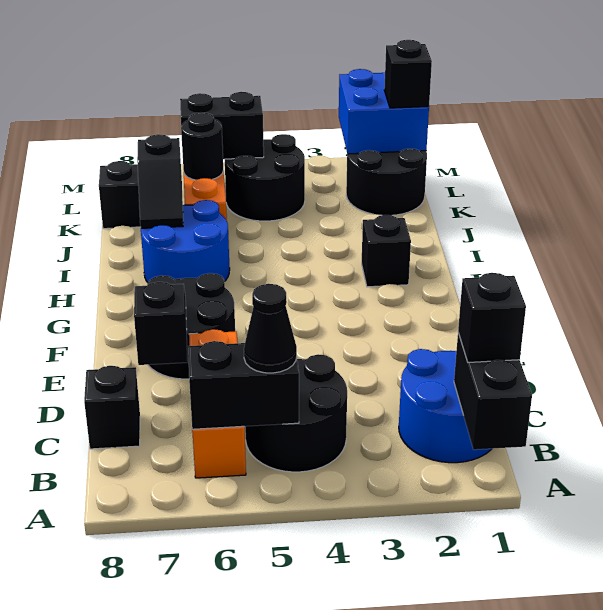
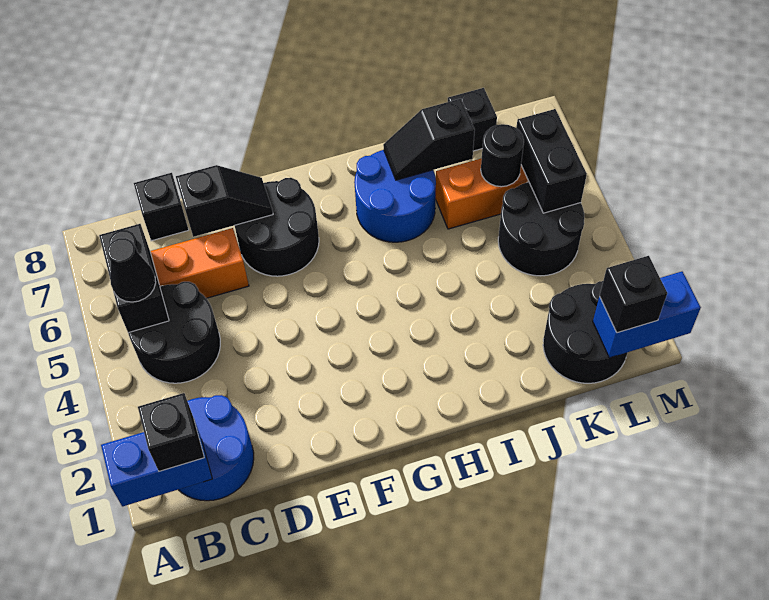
black 1x2 brick [454,333,532,450] -> blue 1x2 brick [101,423,212,506]
black 1x1 brick [362,215,411,287] -> none
blue 2x2 brick [339,69,429,154] -> blue 1x2 brick [593,272,701,358]

